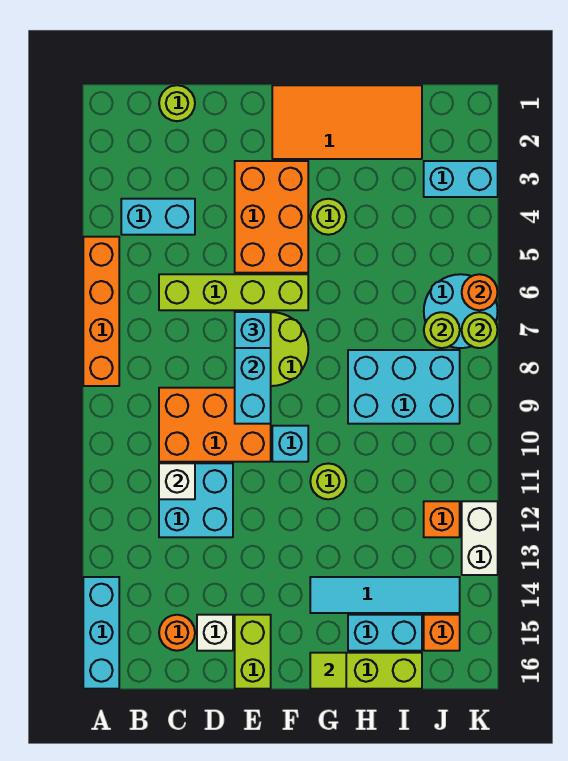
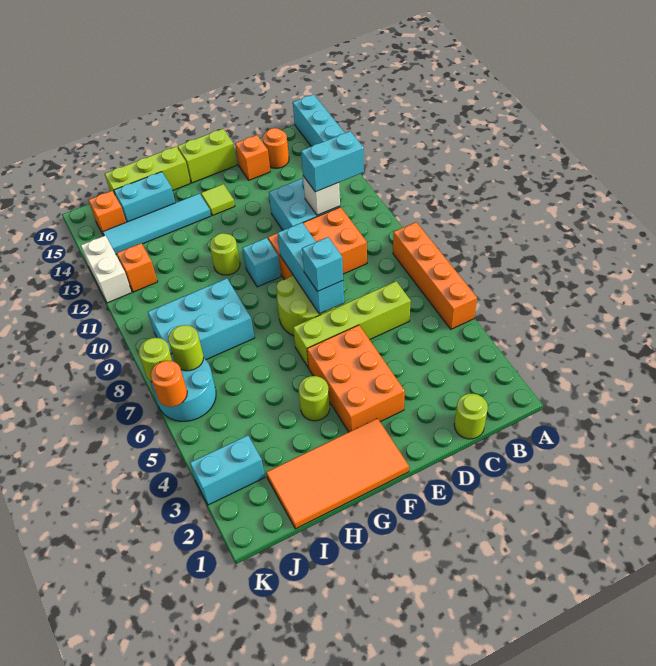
cyan 1x2 brick [121,199,195,235] -> cyan 1x2 brick moved to [301,131,364,192]
white 1x1 brick [197,615,233,651] -> orange 1x1 brick [235,135,270,180]
lime 1x2 brick [235,615,271,689] -> lime 1x2 brick turned to [178,129,237,183]
lime 1x1 tile [310,653,346,689] -> lime 1x1 tile moved to [201,184,235,216]

